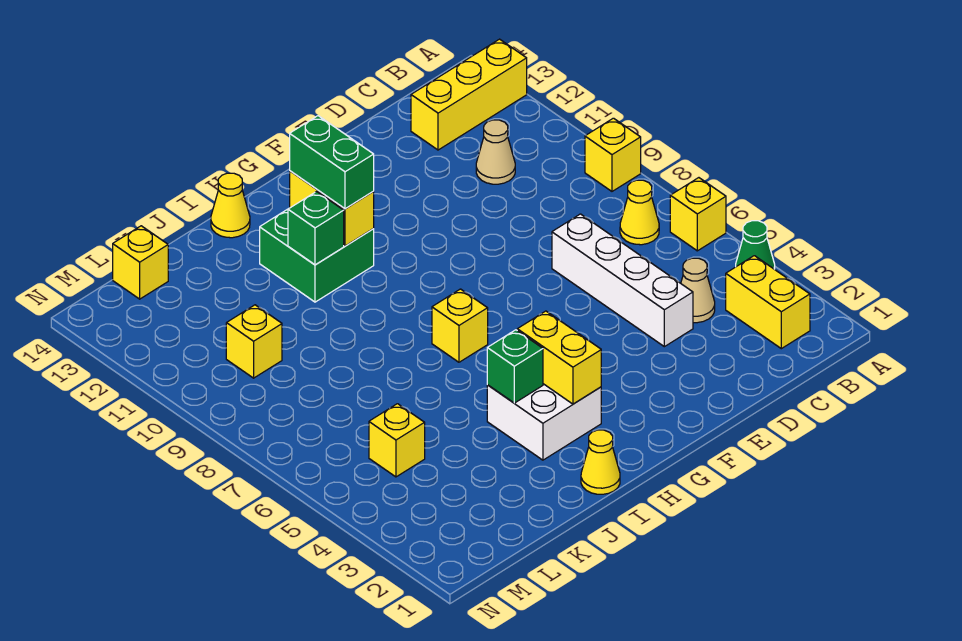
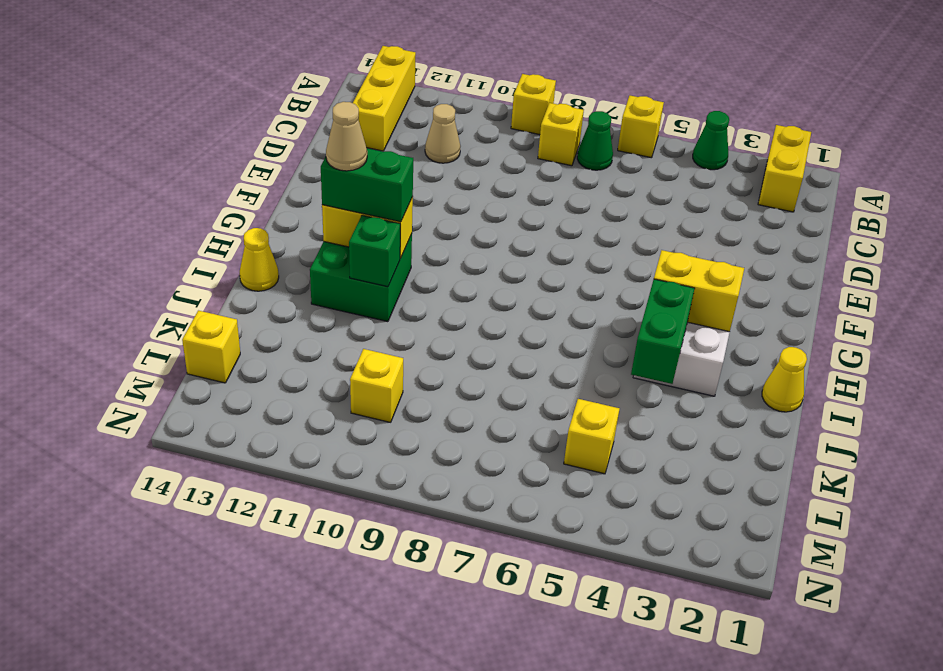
yellow 1x2 brick [726,256,810,349] -> yellow 1x2 brick turned to [758,125,811,212]
yellow 1x1 cone [620,180,659,245] -> green 1x1 cone [577,111,613,170]
tan 1x1 cone [681,258,715,323] -> tan 1x1 cone moved to [326,102,367,171]
white 1x4 brick [552,214,693,347] -> none
yellow 1x1 brick [432,289,488,362] -> yellow 1x1 brick moved to [538,103,584,166]
green 1x1 brick [487,330,543,403] -> green 1x2 brick [631,279,695,384]

